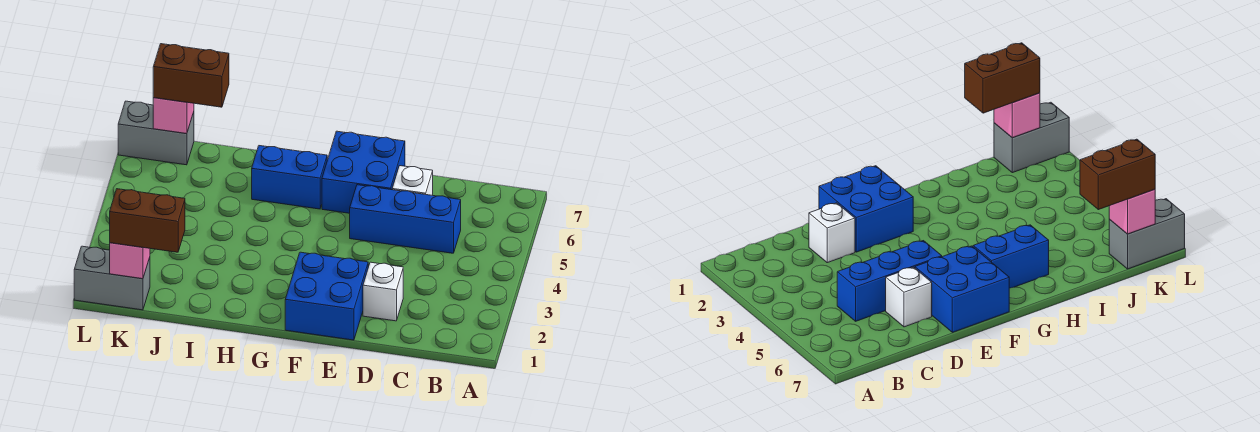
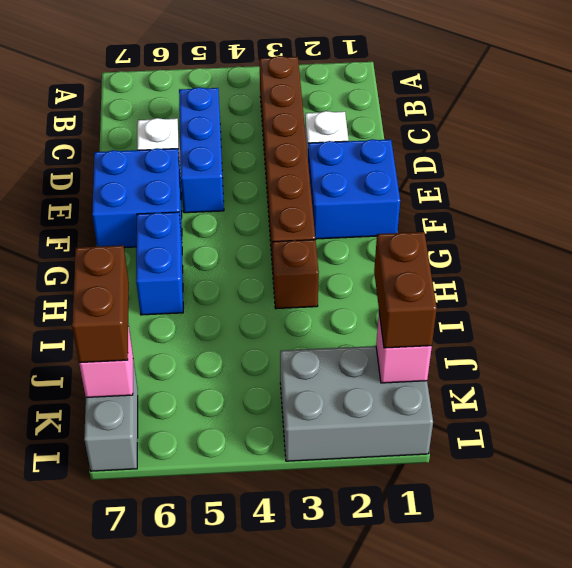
none -> brown 1x6 brick [260,56,315,269]
none -> brown 1x1 brick [273,240,319,309]
grey 1x2 brick [74,246,150,310] -> grey 2x3 brick [280,346,433,461]

